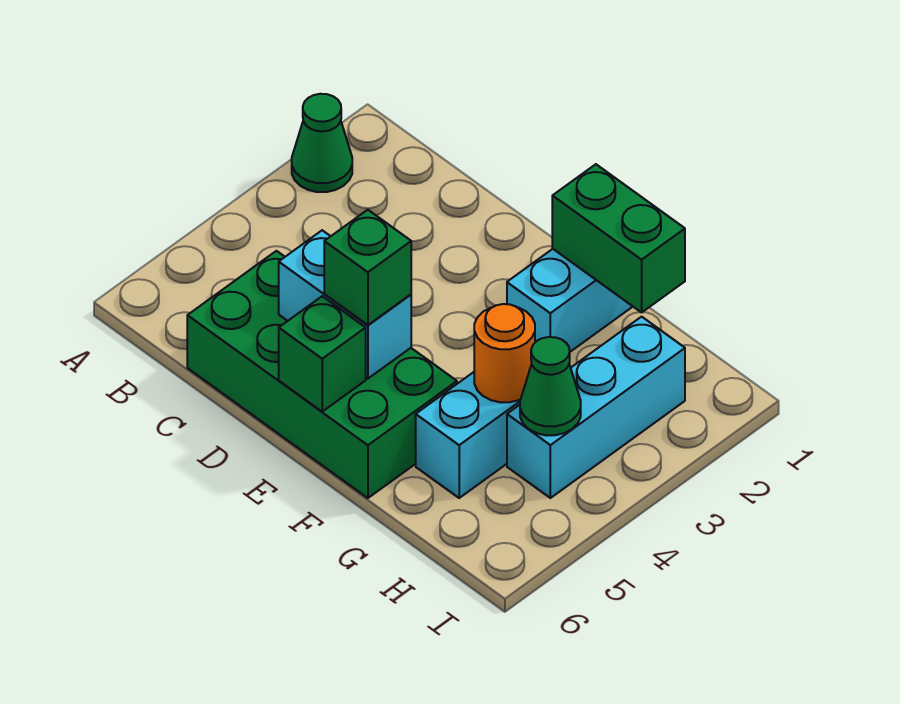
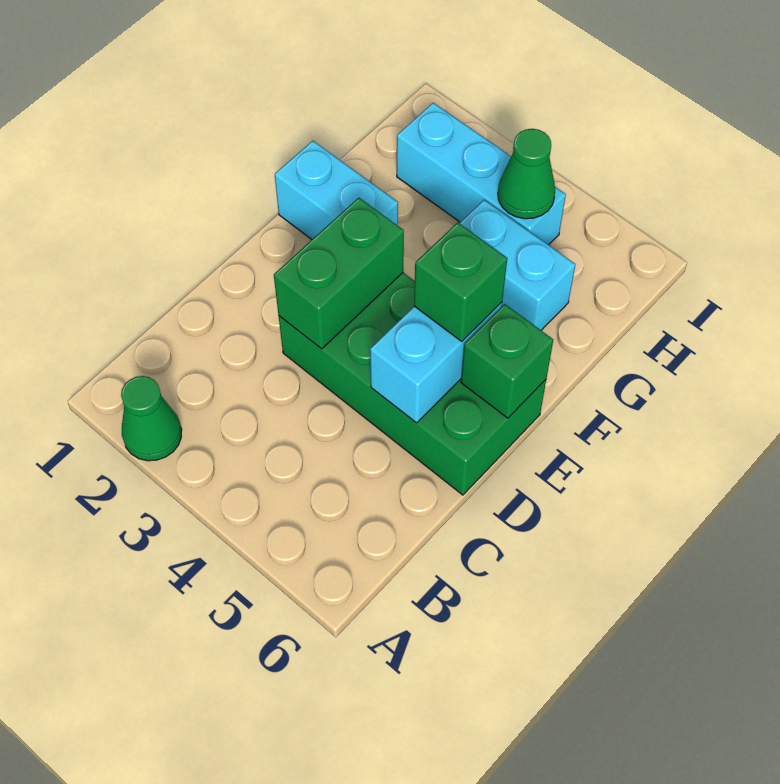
green 2x4 brick [187,251,457,498] -> green 2x4 brick turned to [279,273,546,495]
green 1x2 brick [552,164,685,312] -> green 1x2 brick moved to [274,198,404,349]
orange 1x1 round brick [474,304,535,402] -> none

